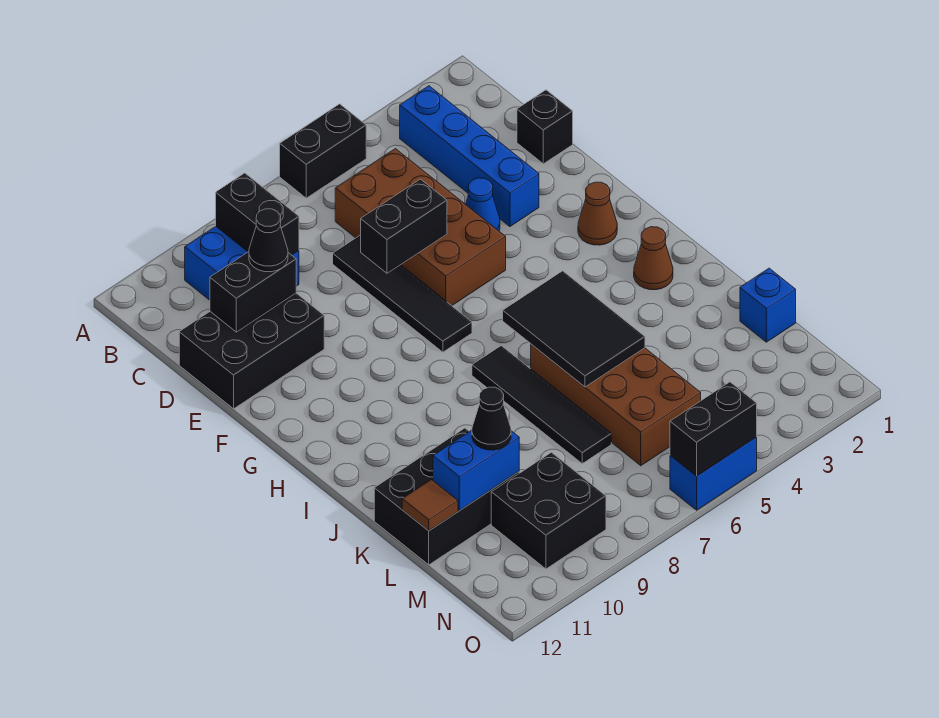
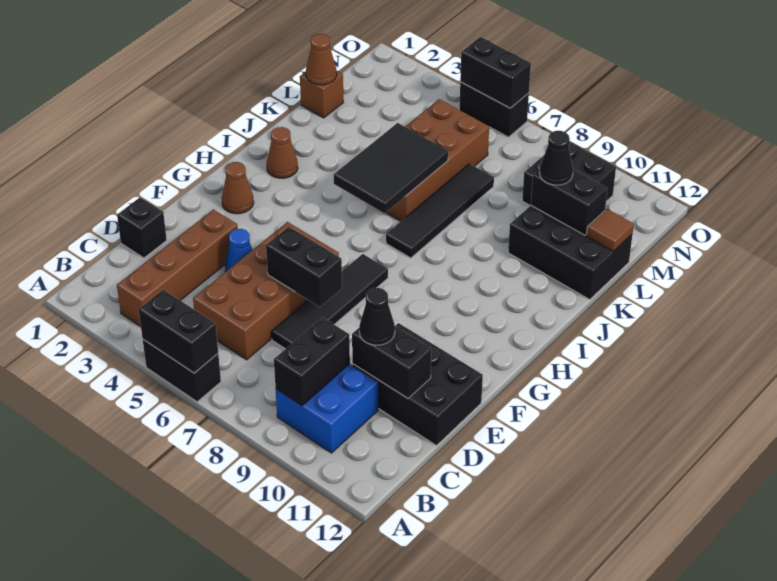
none -> black 1x2 brick [139,290,218,373]
blue 1x4 brick [400,86,539,227] -> brown 1x4 brick [117,210,238,327]
blue 1x1 brick [740,268,796,342] -> brown 1x1 brick [300,70,343,118]
none -> brown 1x1 cone [306,34,337,85]
blue 1x2 brick [433,430,519,510] -> black 1x2 brick [531,170,608,235]
blue 1x2 brick [670,437,757,510] -> black 1x2 brick [459,82,529,137]

